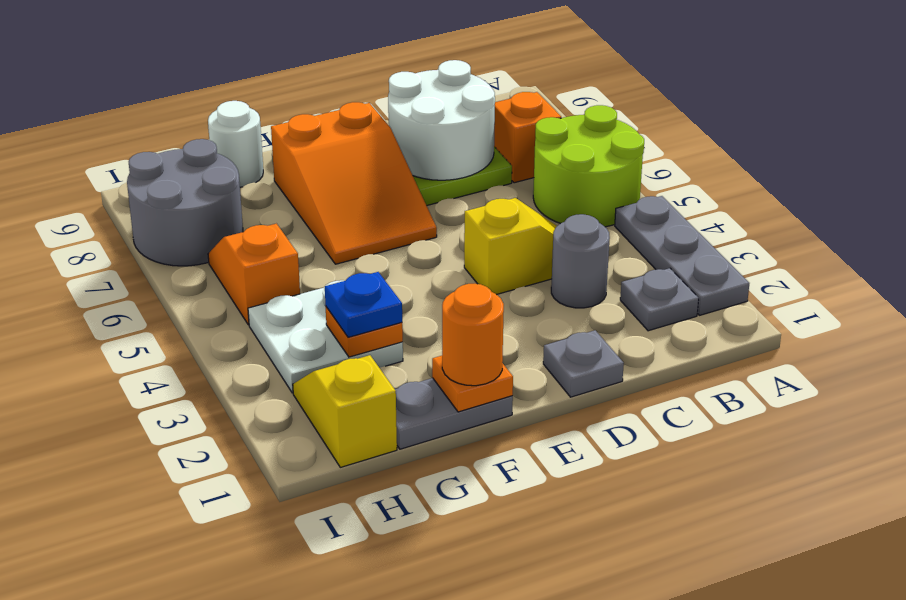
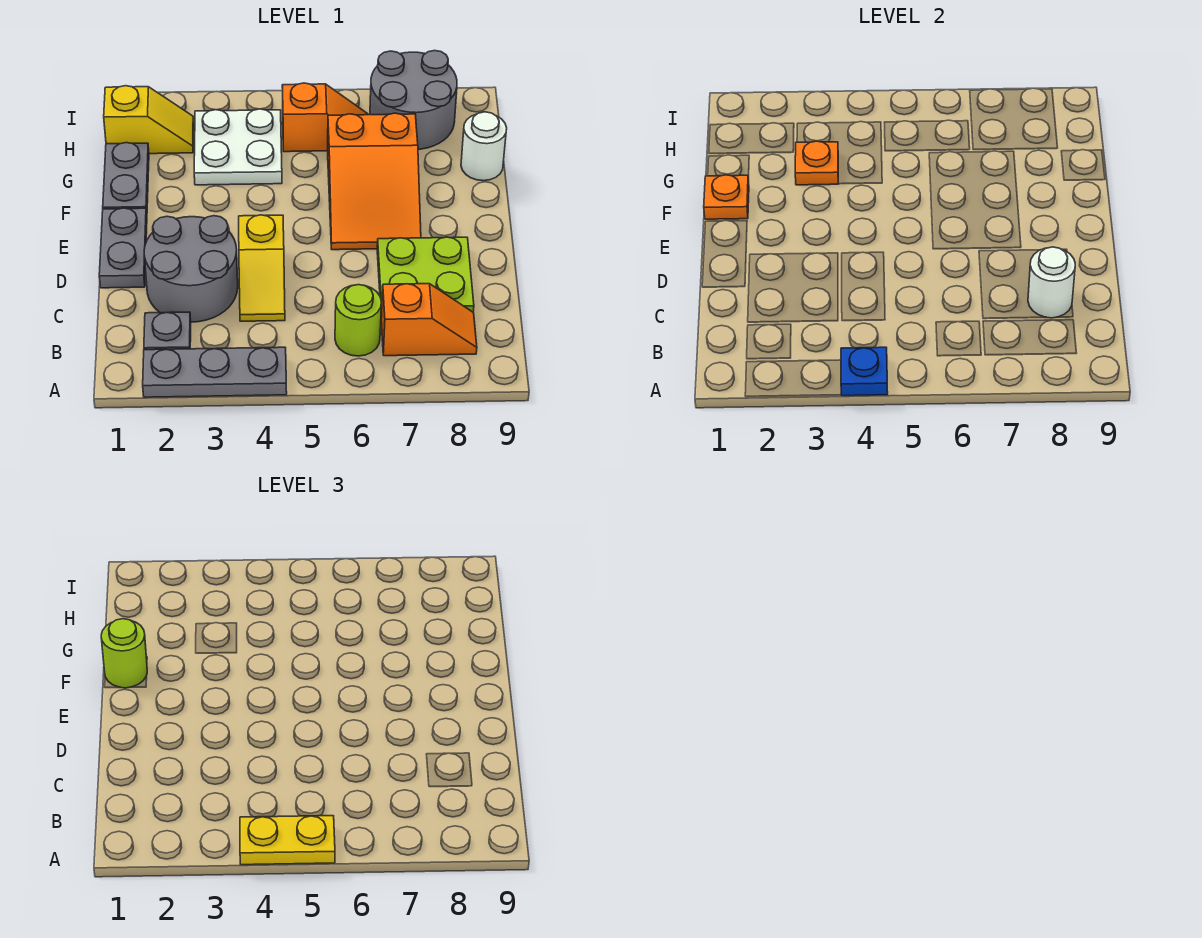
none -> yellow 1x2 plate [240,816,335,865]
lime 2x2 round brick [533,105,644,227] -> lime 1x1 round brick [335,285,382,356]
grey 1x1 round brick [551,214,610,308] -> grey 2x2 round brick [144,216,238,322]
white 2x2 round brick [388,60,495,180] -> white 1x1 round brick [1028,247,1075,318]
grey 1x1 plate [543,330,624,397] -> grey 1x2 plate [99,208,147,288]
orange 2x3 slope [271,102,437,264] -> orange 2x3 slope turned to [328,113,421,250]
orange 1x1 round brick [442,284,504,386] -> lime 1x1 round brick [101,619,147,688]
blue 1x1 plate [325,272,402,337] -> blue 1x1 plate moved to [841,347,888,396]

